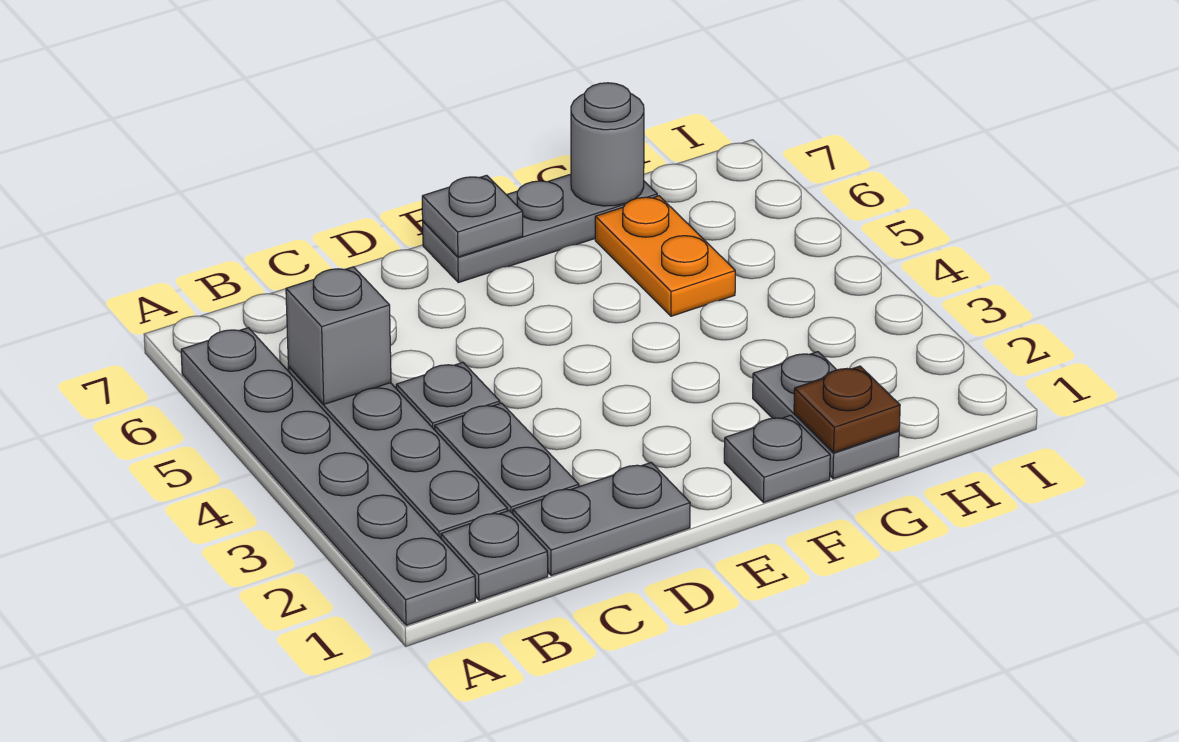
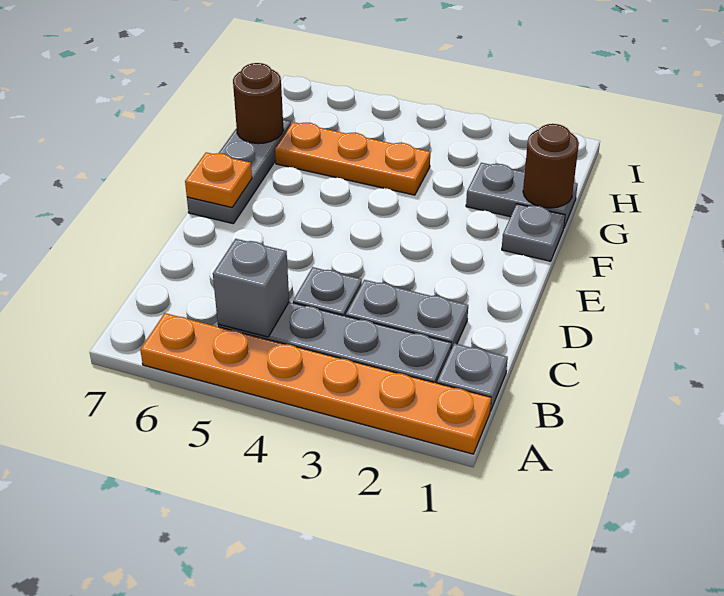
grey 1x6 plate [181,328,475,625] -> orange 1x6 plate [140,313,491,454]
grey 1x2 plate [513,463,690,576] -> none
grey 1x1 plate [422,175,523,257] -> orange 1x1 plate [185,152,252,207]
brown 1x1 plate [794,366,900,453] -> brown 1x1 round brick [523,124,579,208]
orange 1x2 plate [595,196,735,316] -> orange 1x3 plate [275,122,430,195]
grey 1x1 round brick [571,83,644,206] -> brown 1x1 round brick [233,63,283,144]

